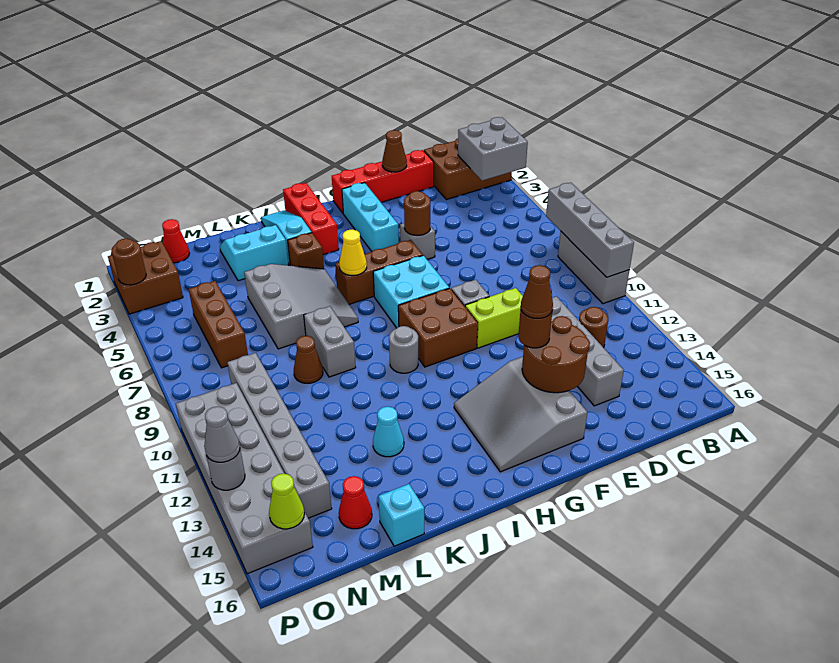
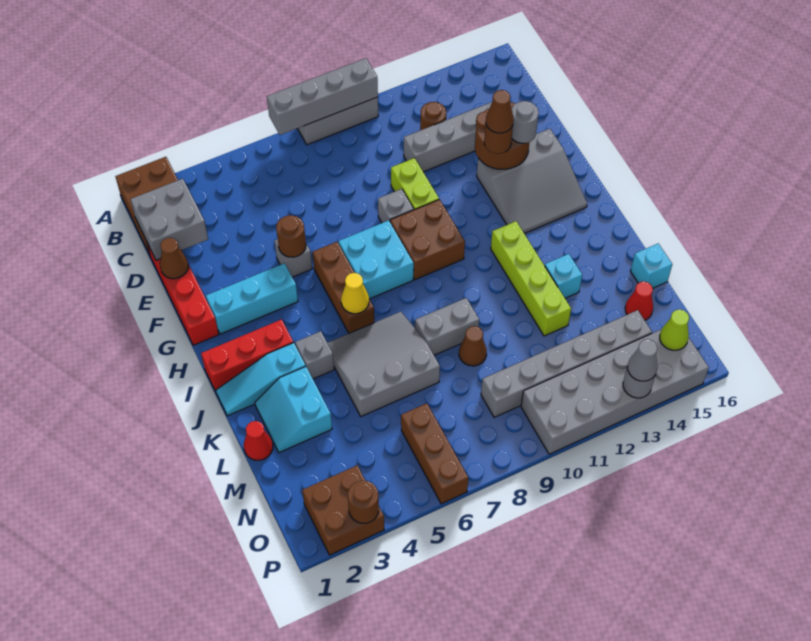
grey 2x2 brick [458,117,528,181] -> grey 2x2 brick moved to [130,179,208,260]
grey 1x1 round brick [389,326,418,373] -> grey 1x1 round brick moved to [512,101,539,143]
none -> lime 1x4 brick [491,221,571,336]
brown 1x1 brick [288,233,324,269] -> grey 1x1 brick [295,331,334,379]
cyan 1x1 cone [373,407,404,457] -> cyan 1x1 brick [545,254,582,298]
red 1x1 cone [162,219,189,263] -> red 1x1 cone moved to [244,421,273,460]
brown 1x3 brick [189,281,248,368] -> brown 1x3 brick turned to [401,403,468,504]

